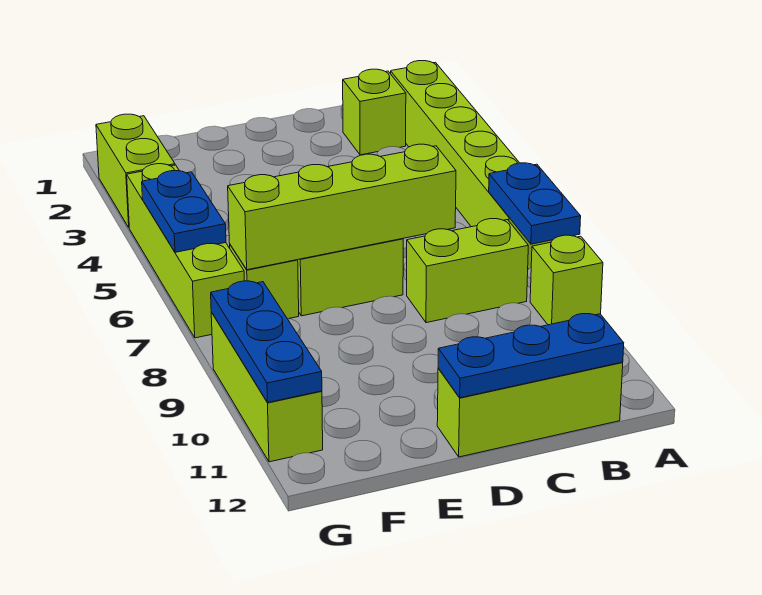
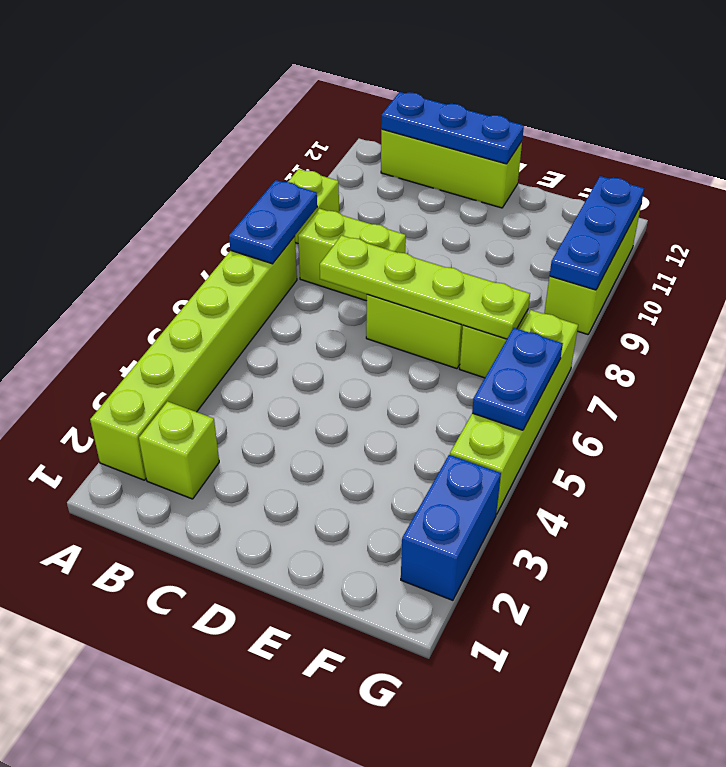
lime 1x4 brick [228,144,456,270] -> lime 1x4 plate [320,235,530,339]
lime 1x2 brick [96,114,175,227] -> blue 1x2 brick [401,455,501,600]

